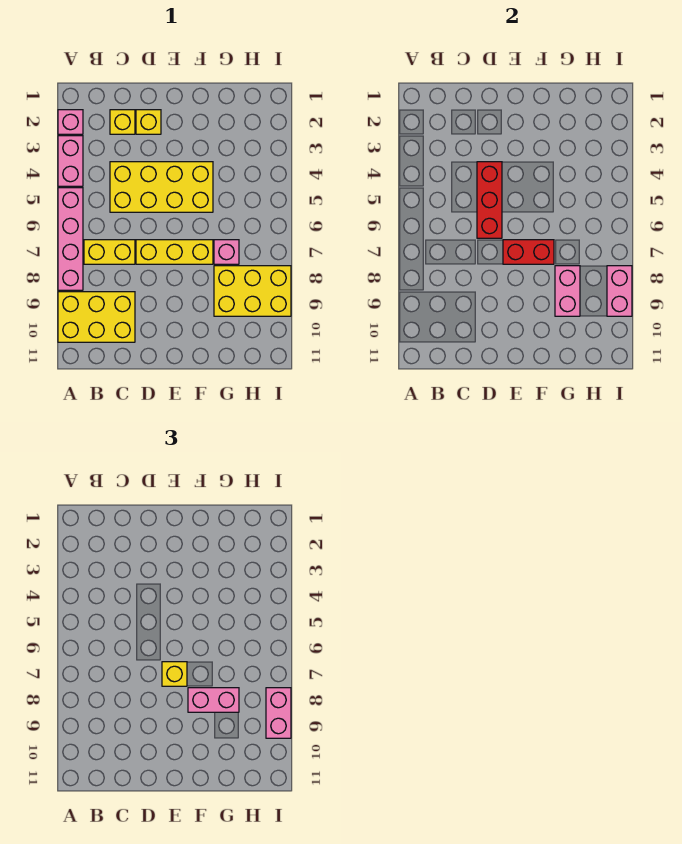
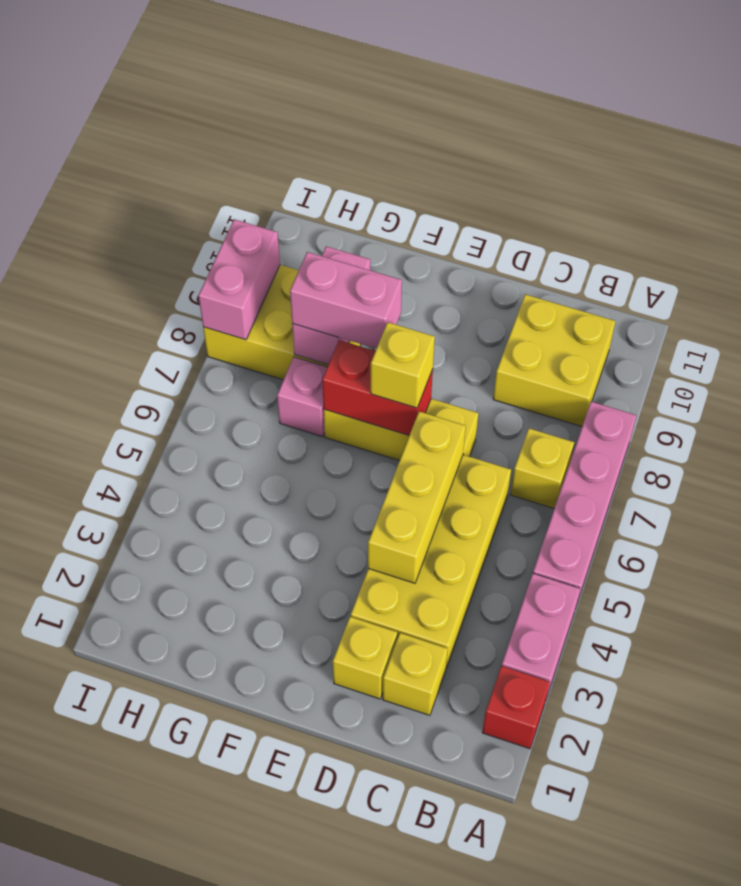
pink 1x1 brick [58,110,83,134] -> red 1x1 brick [482,666,550,749]
yellow 2x3 brick [58,292,135,342] -> yellow 2x2 brick [493,294,615,426]
yellow 1x2 brick [84,240,135,264] -> yellow 1x1 brick [510,428,574,508]
yellow 2x4 brick [110,162,213,212] -> yellow 2x4 brick turned to [351,455,511,668]
red 1x3 brick [477,162,502,238] -> yellow 1x3 brick [368,411,466,583]
pink 1x2 brick [266,688,291,738] -> none

